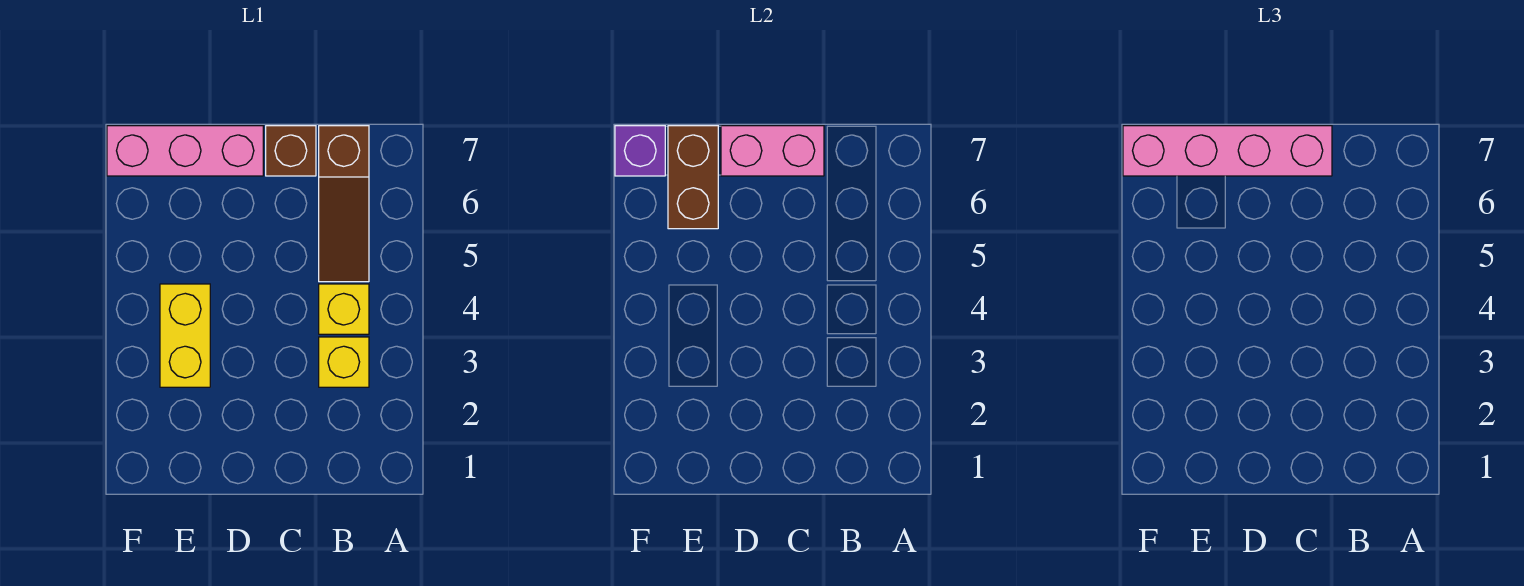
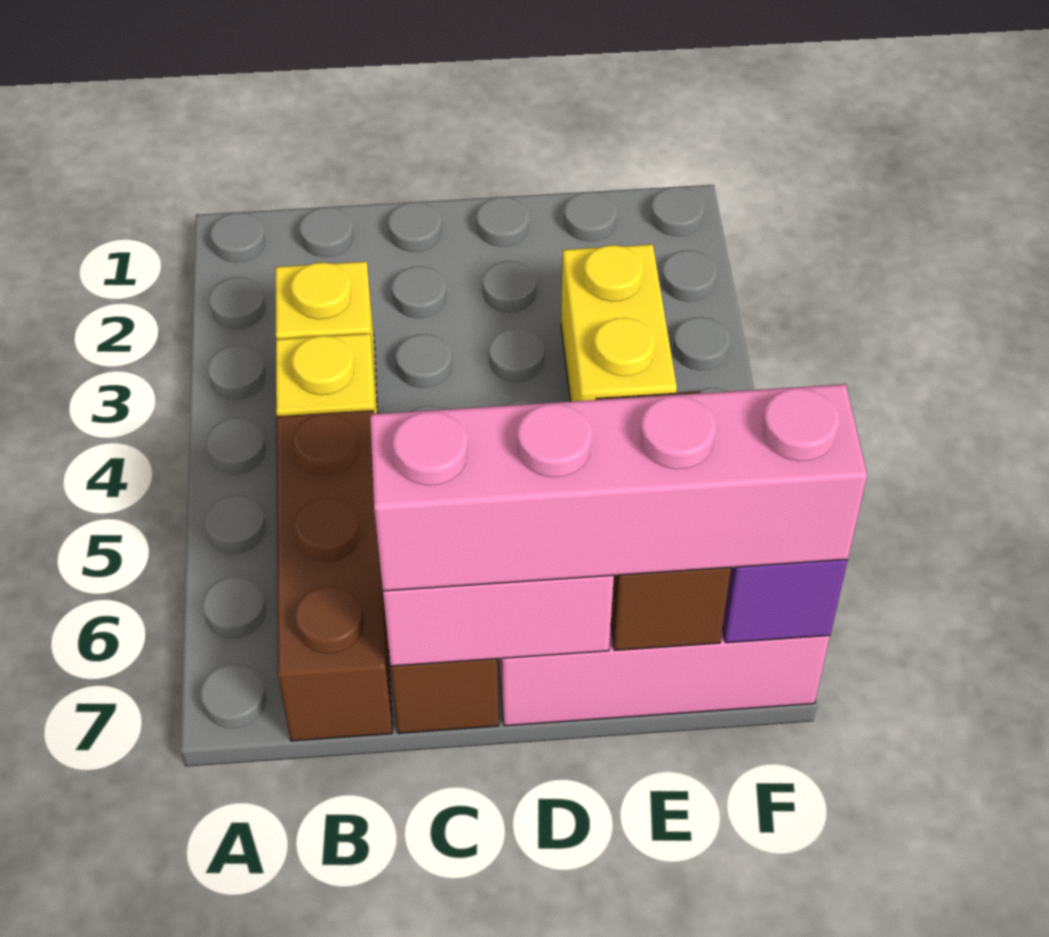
brown 1x3 slope [319,126,369,282] -> brown 1x3 brick [276,410,392,741]

